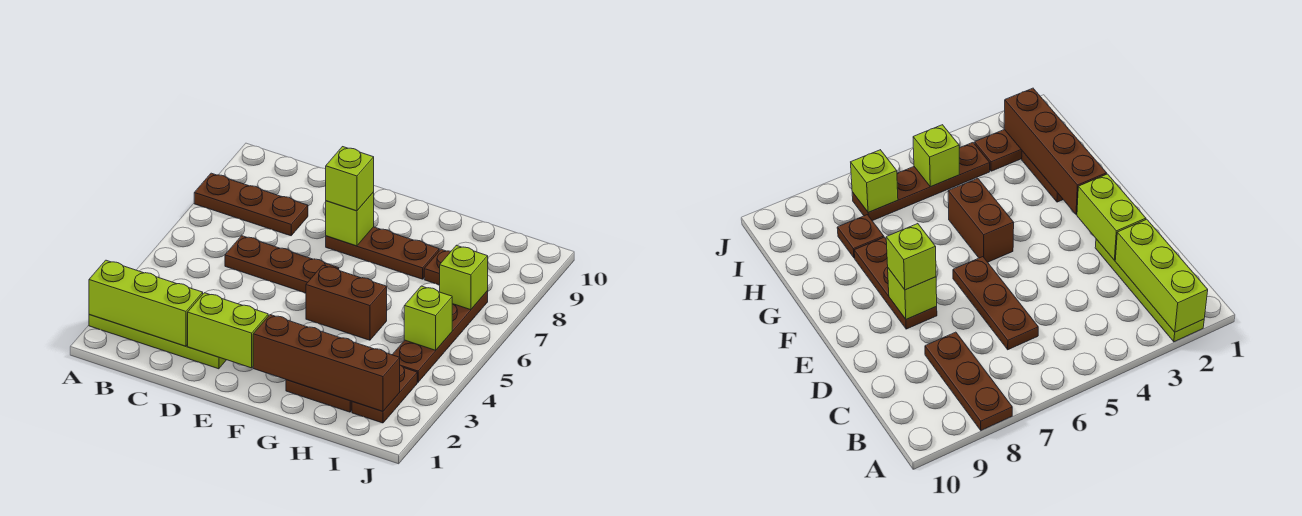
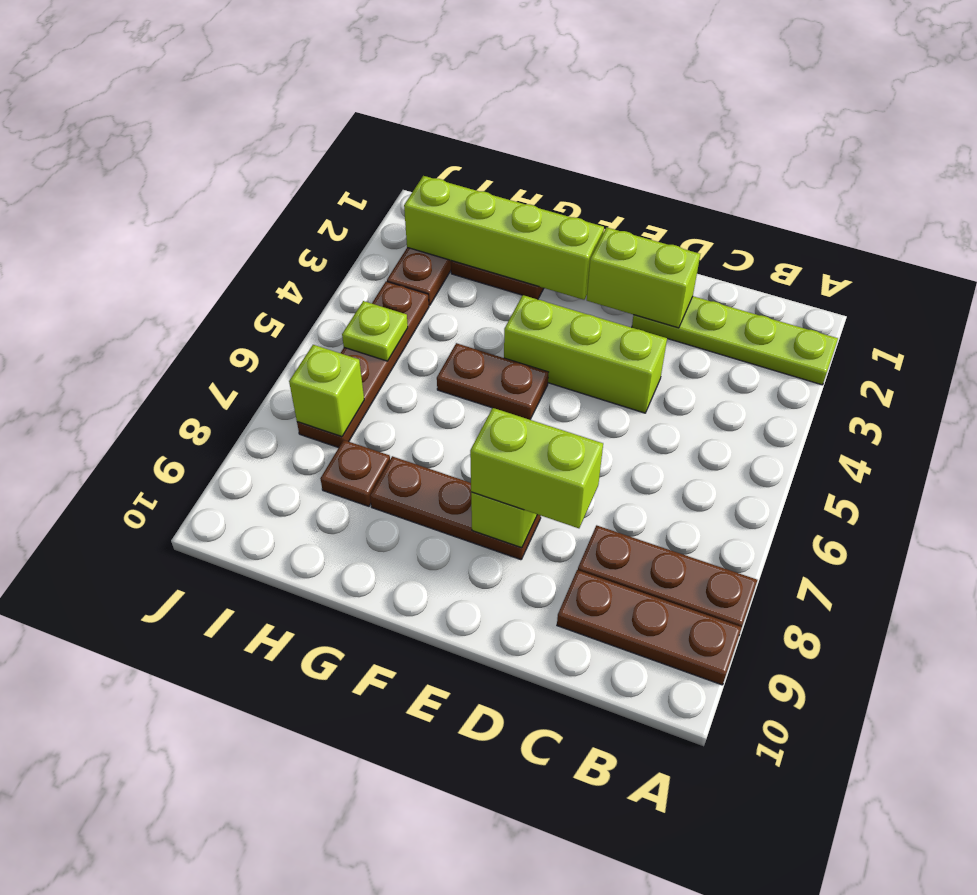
lime 1x3 brick [89,260,203,346] -> lime 1x3 brick moved to [504,295,667,413]
brown 1x3 plate [225,236,339,293] -> brown 1x3 plate moved to [557,570,742,685]
lime 1x1 brick [326,147,374,211] -> lime 1x2 brick [470,408,603,528]
brown 1x4 brick [253,315,400,411] -> lime 1x4 brick [404,176,604,300]
brown 1x2 brick [306,265,387,340] -> brown 1x2 plate [437,343,548,420]
lime 1x1 brick [404,286,452,350] -> lime 1x1 plate [342,301,408,361]

